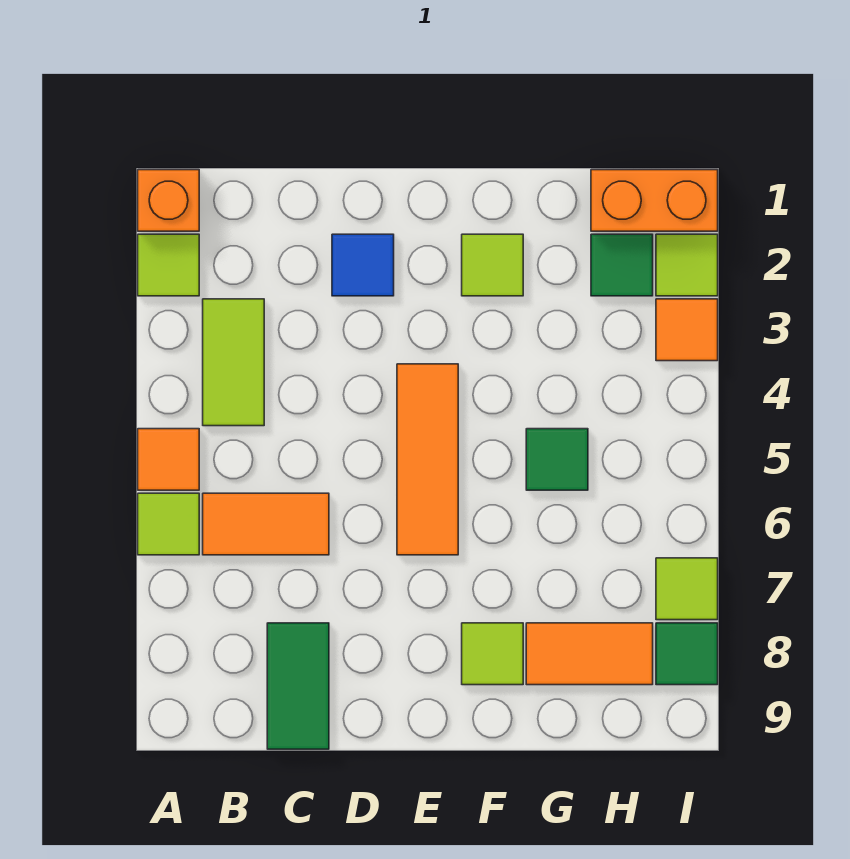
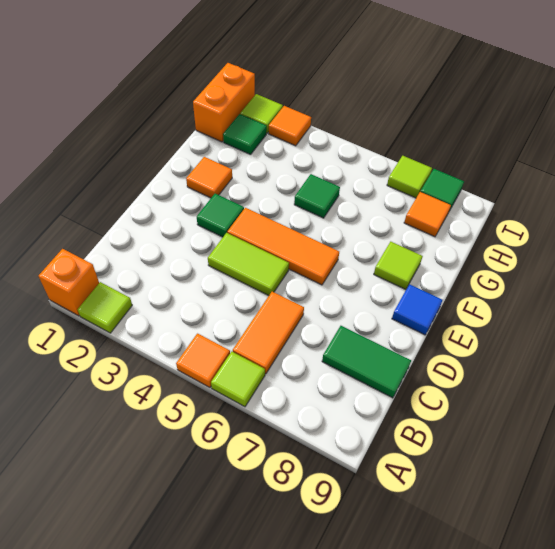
lime 1x2 tile [203,299,264,426] -> lime 1x2 tile moved to [208,233,289,296]
blue 1x1 tile [332,234,394,296] -> blue 1x1 tile moved to [392,284,443,335]
none -> green 1x1 tile [197,194,244,237]
lime 1x1 tile [462,234,523,296] -> orange 1x1 tile [186,157,232,198]
orange 1x2 tile [526,623,653,685] -> orange 1x1 tile [404,192,451,237]

